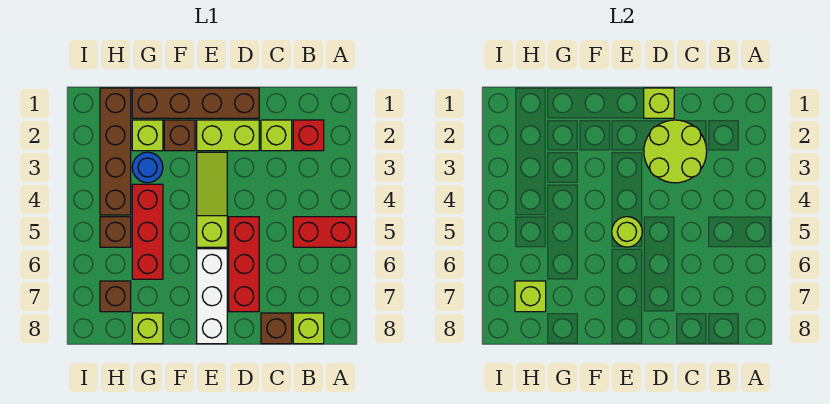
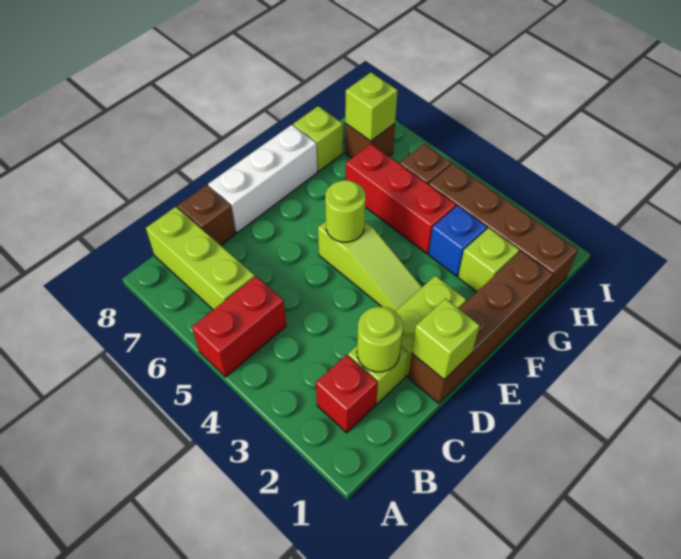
lime 1x1 brick [293,313,324,344] -> lime 1x3 brick [146,207,255,310]
lime 2x2 round brick [644,120,707,183] -> lime 1x1 round brick [357,307,403,372]
red 1x3 brick [229,217,259,312] -> none
white 1x3 brick [197,249,227,344] -> white 1x3 brick turned to [208,125,317,233]
brown 1x1 brick [164,120,195,151] -> none
blue 1x1 round brick [132,152,163,183] -> blue 1x1 brick [428,206,487,276]

